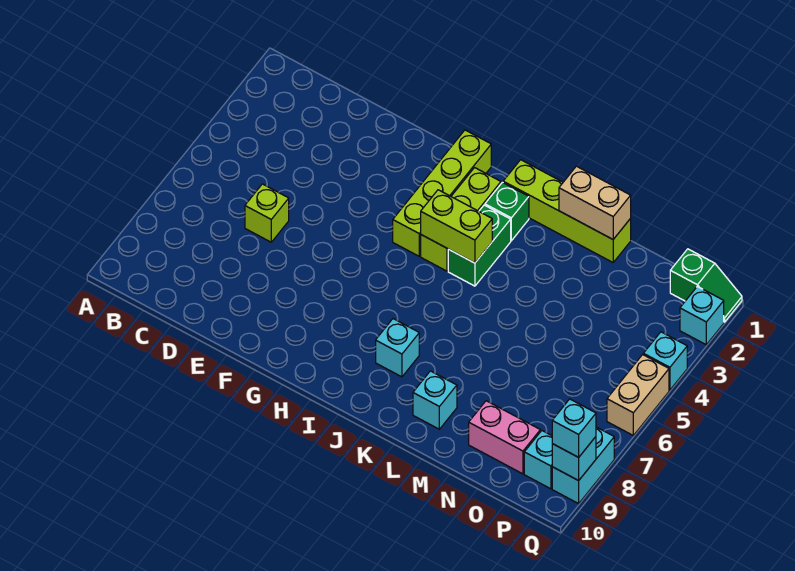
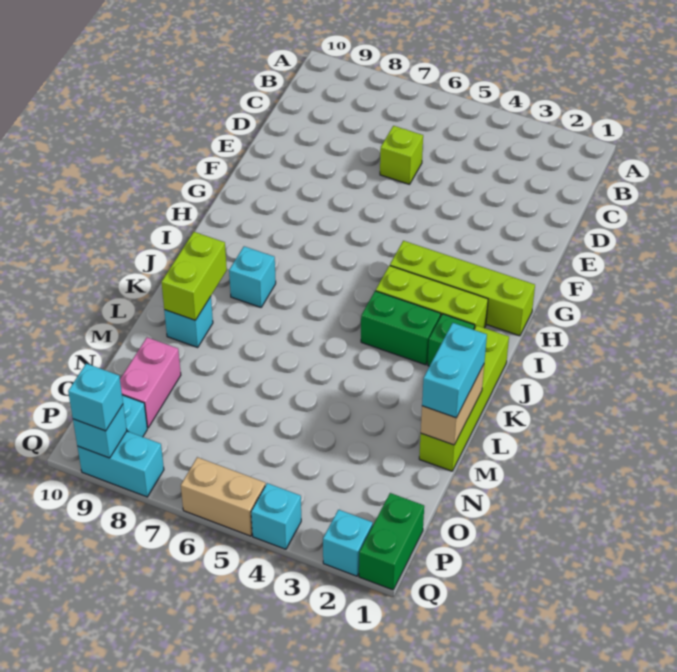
lime 1x2 brick [421,190,492,263] -> lime 1x2 brick moved to [162,232,227,320]
none -> cyan 1x2 brick [422,323,487,418]
green 1x2 slope [670,249,742,322] -> green 1x2 brick [359,493,424,590]

